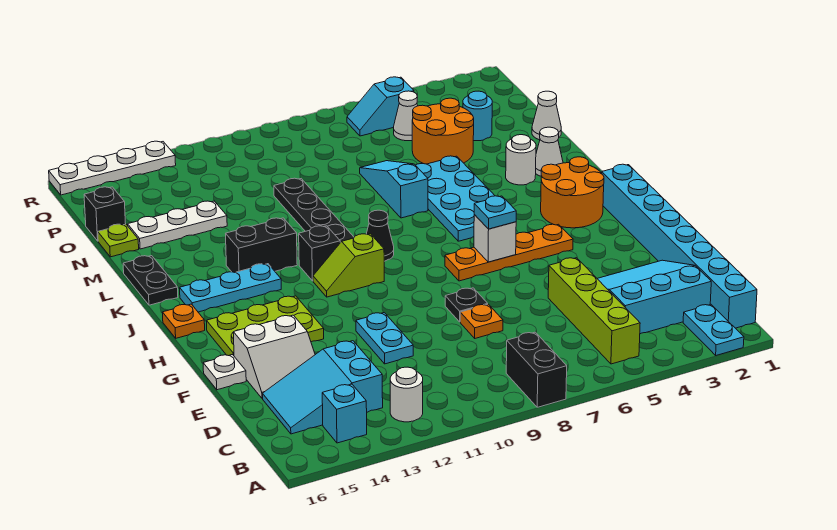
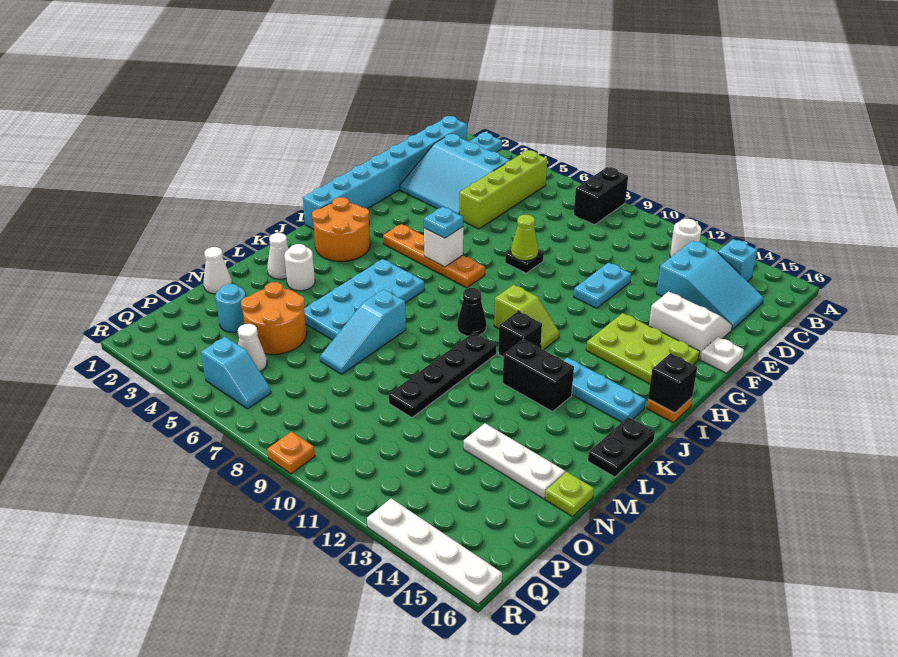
orange 1x1 plate [460,304,503,338] -> orange 1x1 plate moved to [267,432,315,474]
none -> lime 1x1 cone [511,215,538,261]
black 1x1 brick [84,187,126,241] -> black 1x1 brick moved to [648,353,697,413]

